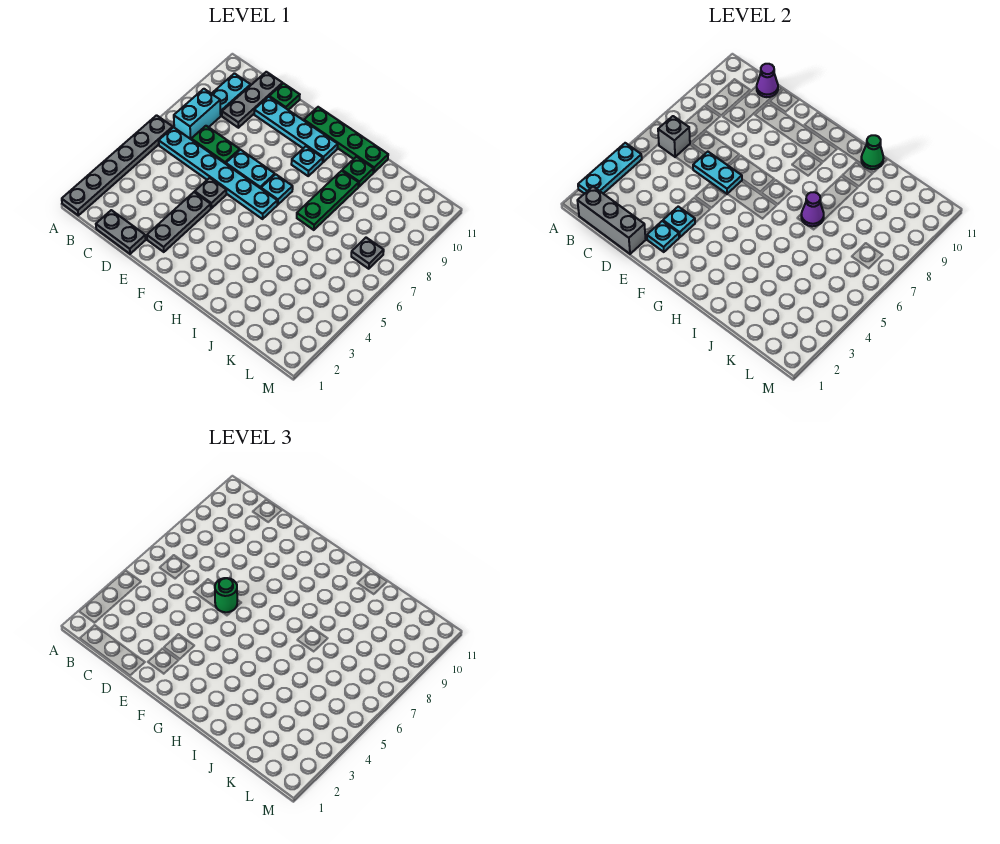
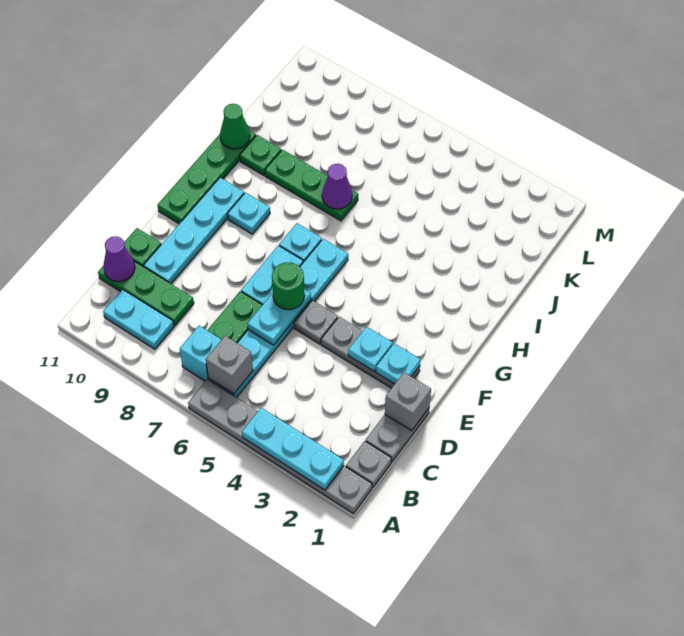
grey 1x3 brick [577,187,646,254] -> grey 1x1 brick [385,372,431,431]
cyan 1x2 brick [174,89,221,139] -> cyan 1x1 brick [180,326,222,381]
grey 1x3 plate [222,72,283,128] -> green 1x3 plate [98,261,194,326]
grey 1x1 plate [351,238,384,269] -> grey 1x1 plate moved to [346,441,392,488]

